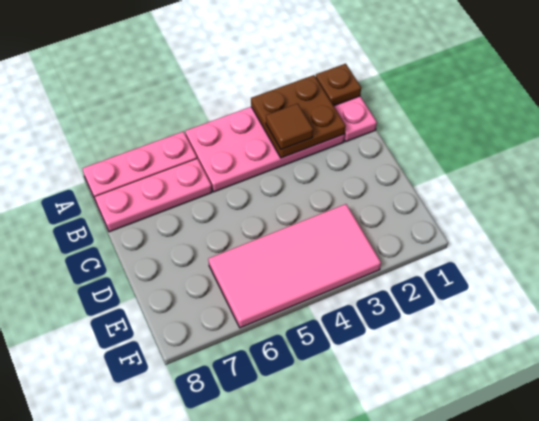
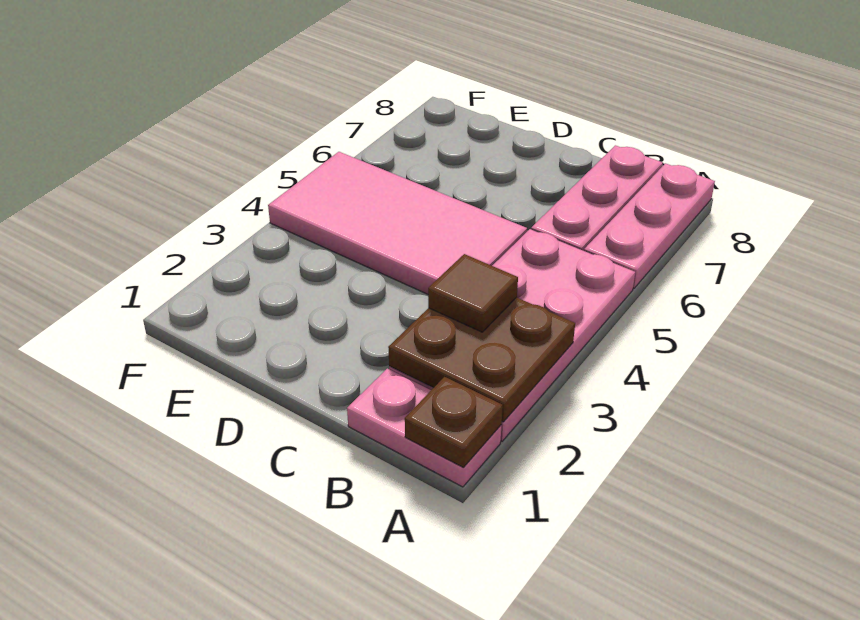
pink 2x4 tile [208,204,381,328] -> pink 2x4 tile turned to [268,152,527,294]

